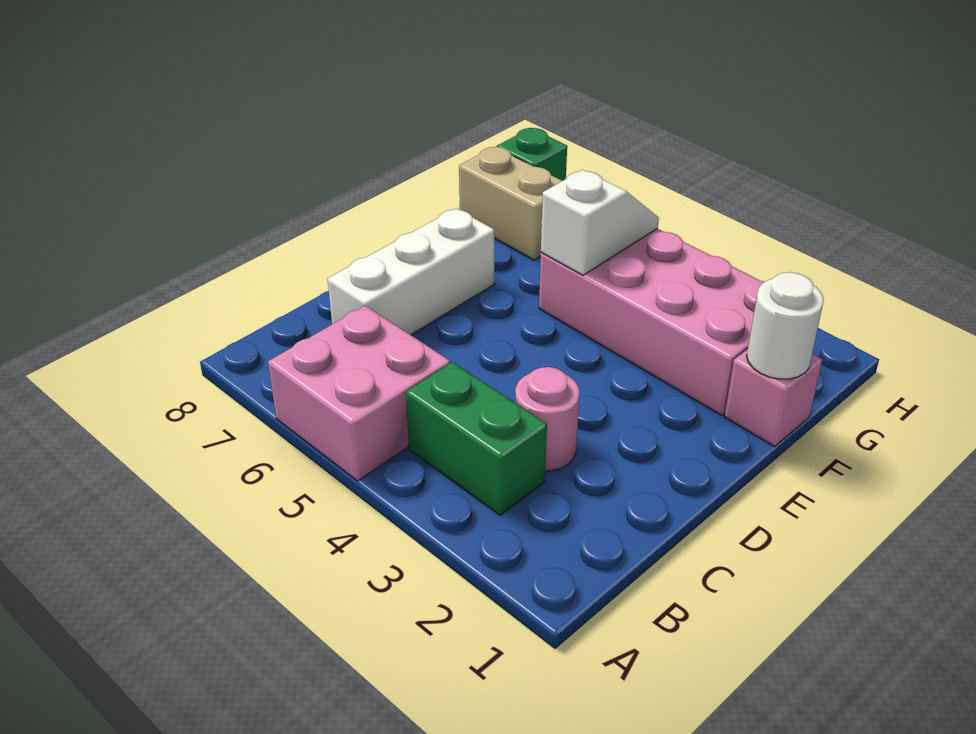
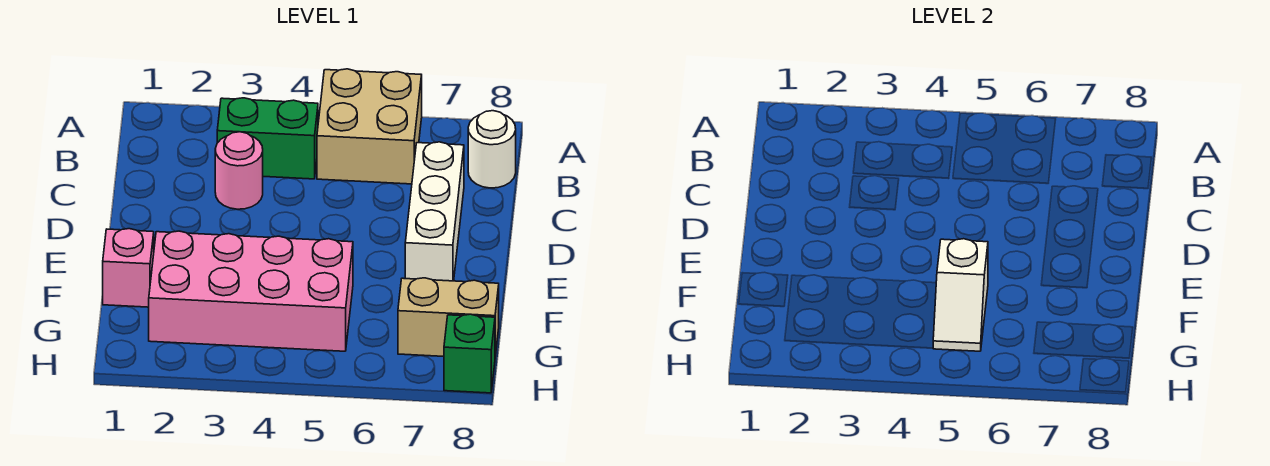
pink 2x2 brick [268,306,450,481] -> tan 2x2 brick [317,69,422,184]
white 1x1 round brick [747,272,824,379] -> white 1x1 round brick moved to [468,111,516,188]

